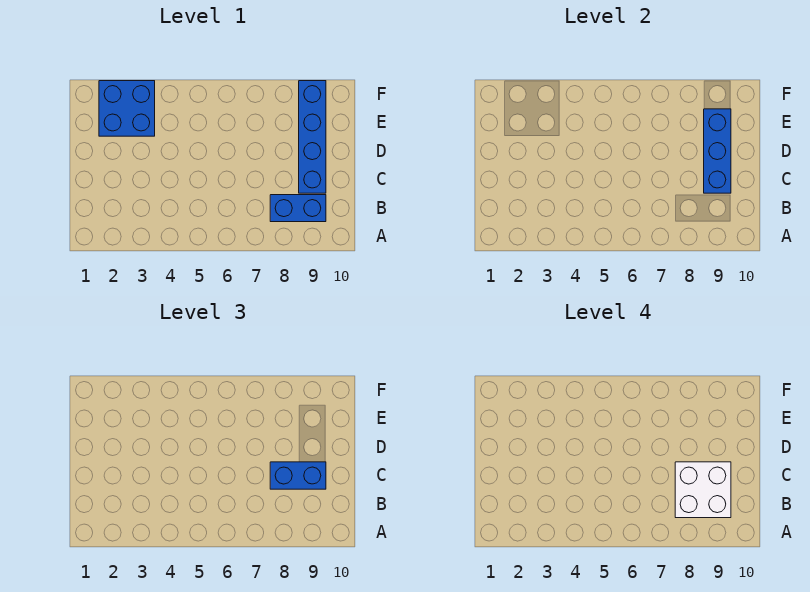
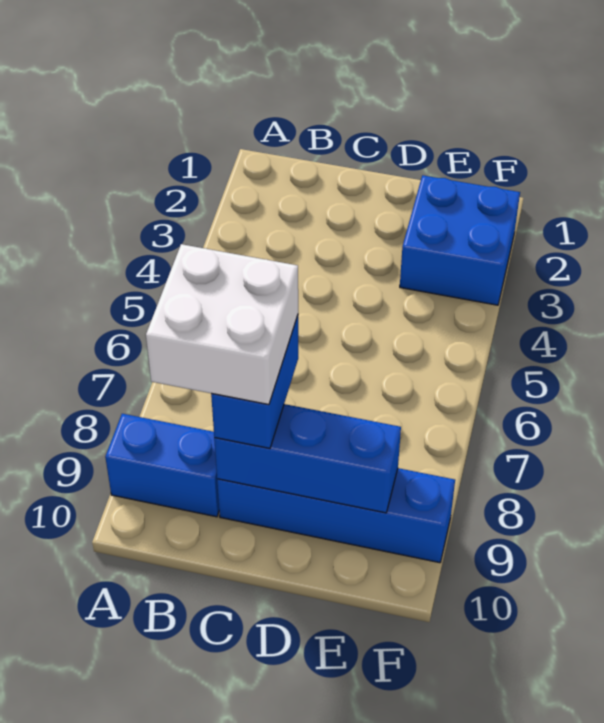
blue 1x2 brick [270,195,326,222] -> blue 1x2 brick turned to [105,414,219,517]

